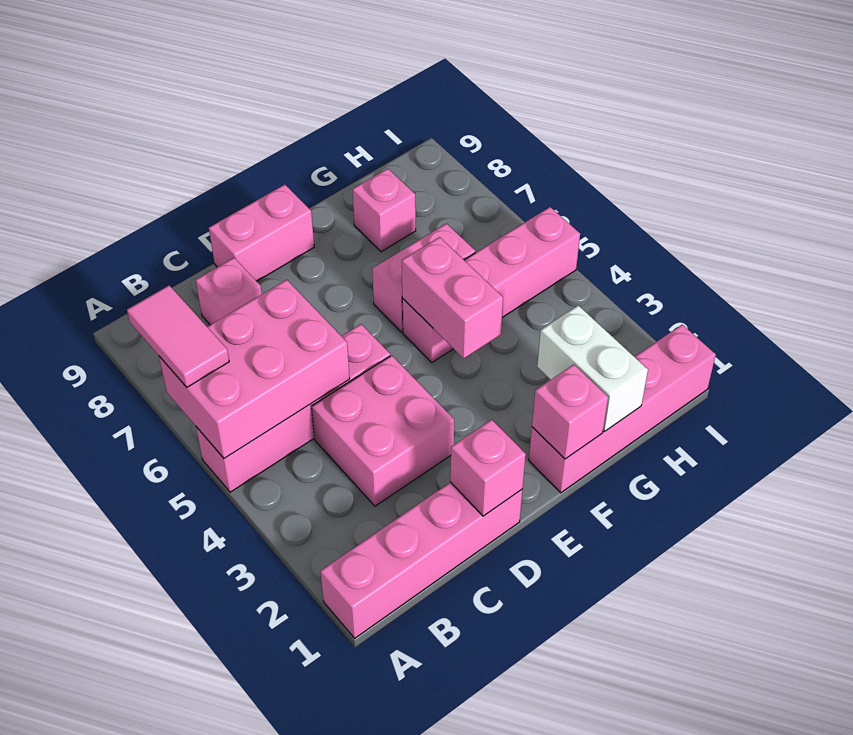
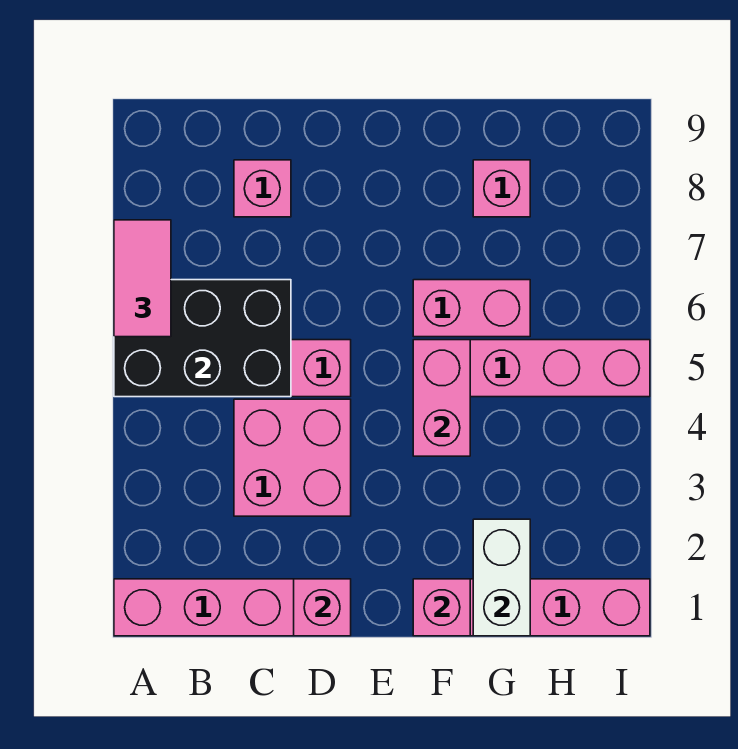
pink 2x3 brick [159,280,350,458] -> black 2x3 brick [114,280,291,397]
pink 1x2 brick [209,185,314,281] -> none

